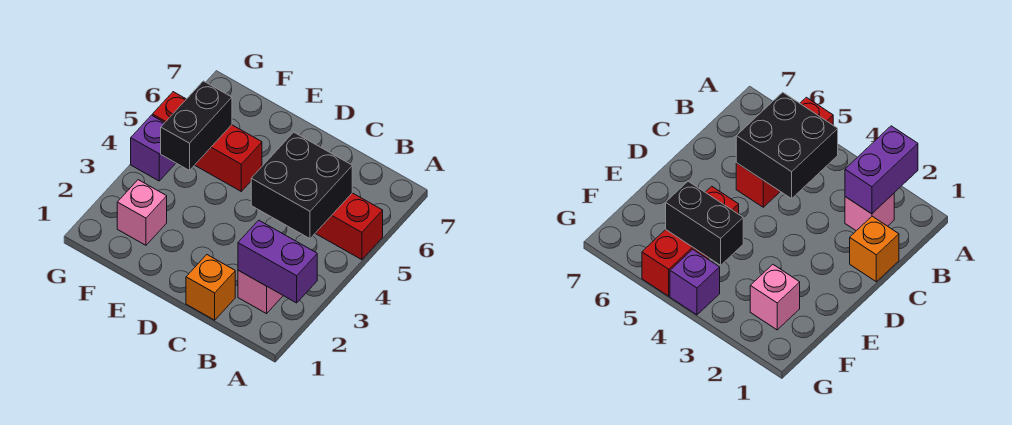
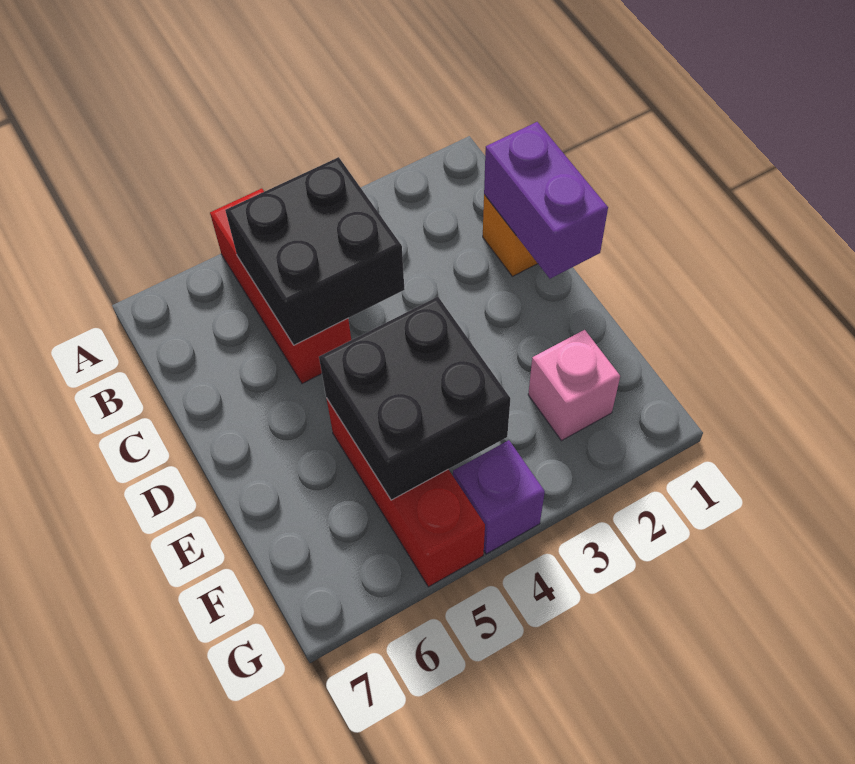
purple 1x2 brick [238,220,317,303] -> purple 1x2 brick moved to [484,122,608,279]
pink 1x1 brick [238,270,283,314] -> none
black 1x2 brick [161,81,232,170] -> black 2x2 brick [319,297,510,500]

